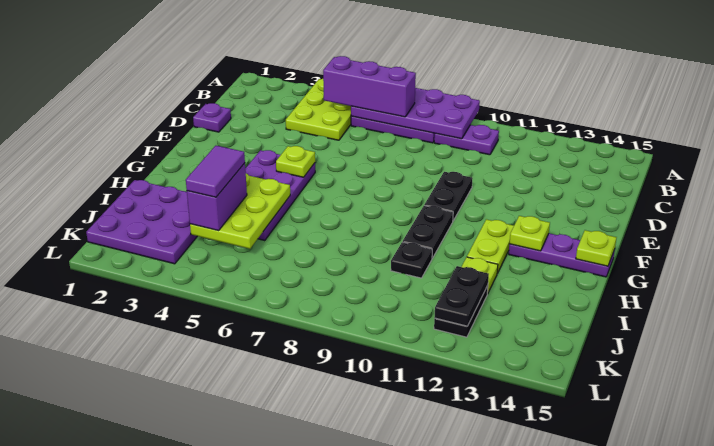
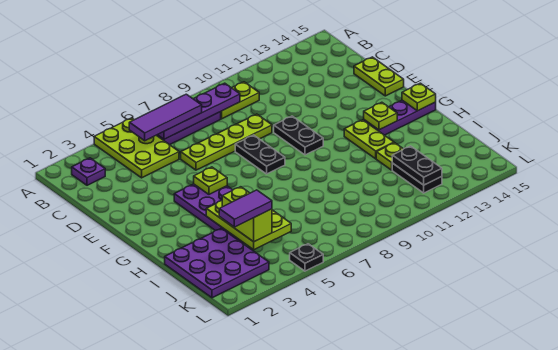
purple 2x4 plate [351,88,480,139] -> purple 1x4 plate [158,83,240,139]
purple 1x3 brick [323,56,416,117] -> purple 1x3 tile [129,94,202,141]
purple 1x2 plate [434,125,499,155] -> lime 1x2 plate [221,82,259,119]
purple 1x1 plate [193,103,231,132] -> purple 1x1 plate moved to [72,158,105,185]
none -> lime 1x4 plate [181,114,272,170]
none -> lime 1x2 plate [354,57,404,96]
black 1x2 plate [403,206,453,258] -> black 1x2 plate moved to [235,135,285,174]
purple 1x2 brick [187,163,247,231] -> lime 1x2 brick [222,187,272,242]
purple 1x2 tile [186,146,245,197] -> purple 1x2 tile turned to [219,190,272,227]
black 1x1 plate [391,242,432,278] -> black 1x1 plate moved to [290,244,323,271]

